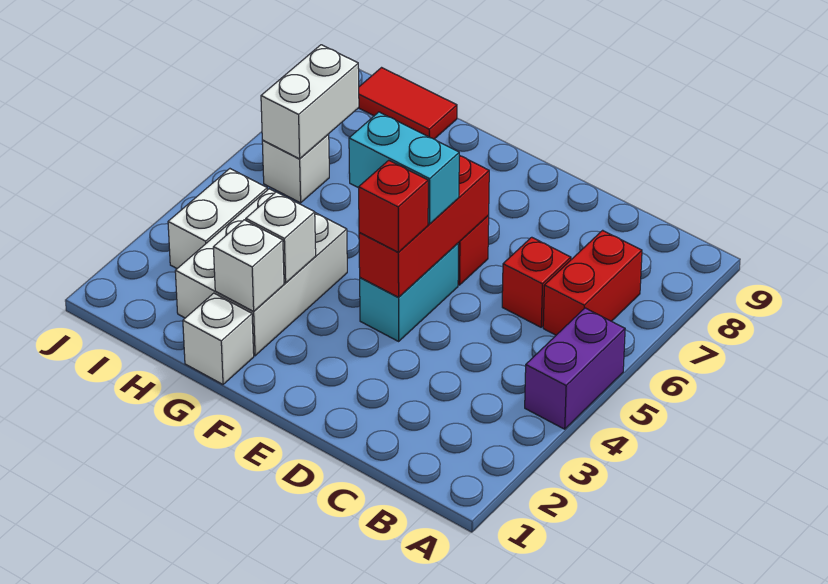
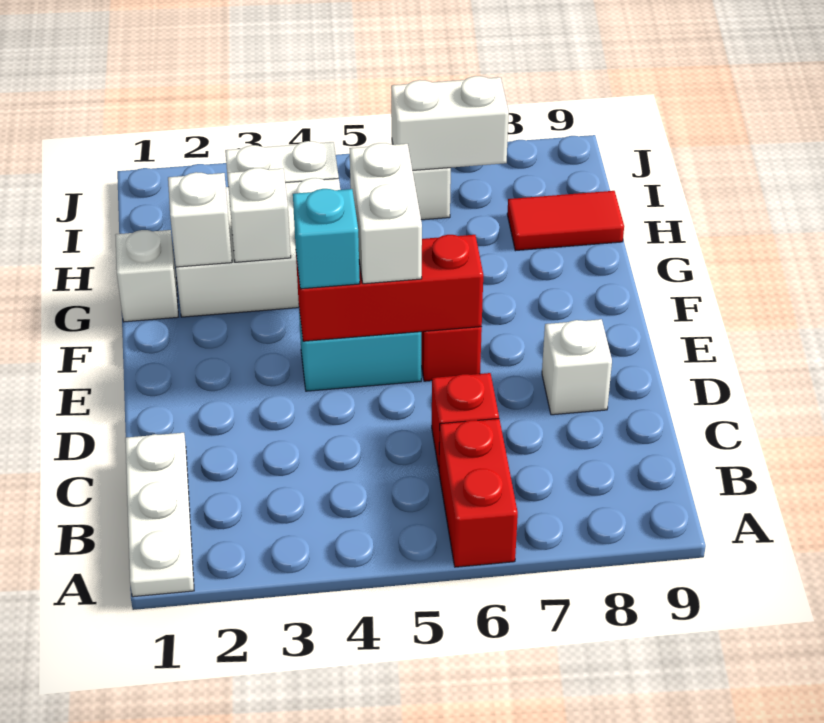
none -> white 1x3 plate [125,433,194,597]
purple 1x2 brick [525,308,625,429] -> none
red 1x2 brick [543,230,642,335] -> red 1x2 brick turned to [439,419,518,567]
none -> white 1x1 brick [542,319,612,415]
red 1x1 brick [359,160,428,252] -> cyan 1x1 brick [293,189,360,289]
cyan 1x2 brick [349,112,459,224] -> white 1x2 brick [349,143,422,284]
red 1x2 tile [359,68,457,139] -> red 1x2 tile turned to [507,191,624,251]

